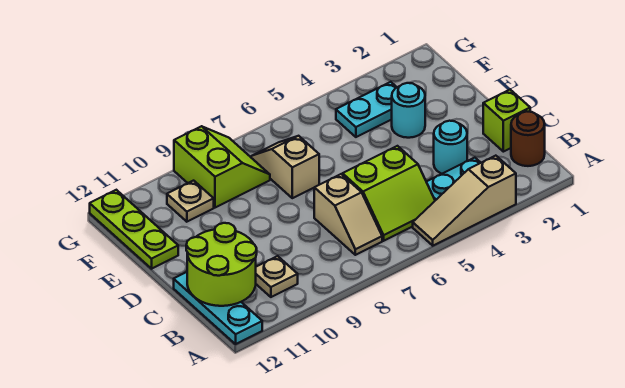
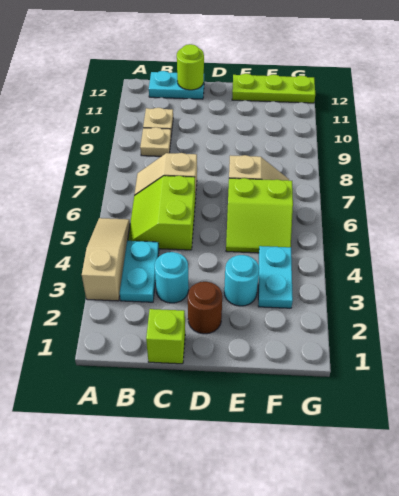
cyan 1x3 plate [174,272,262,344] -> cyan 1x2 plate [149,71,204,99]
brown 1x1 round brick [511,111,545,166] -> brown 1x1 round brick moved to [188,282,222,334]
lime 2x2 round brick [186,223,257,306] -> lime 1x1 round brick [177,44,204,90]
lime 2x2 slope [174,126,270,208] -> lime 2x2 slope moved to [226,178,293,253]
tan 1x1 plate [167,181,214,222] -> tan 1x1 plate moved to [140,127,171,156]

